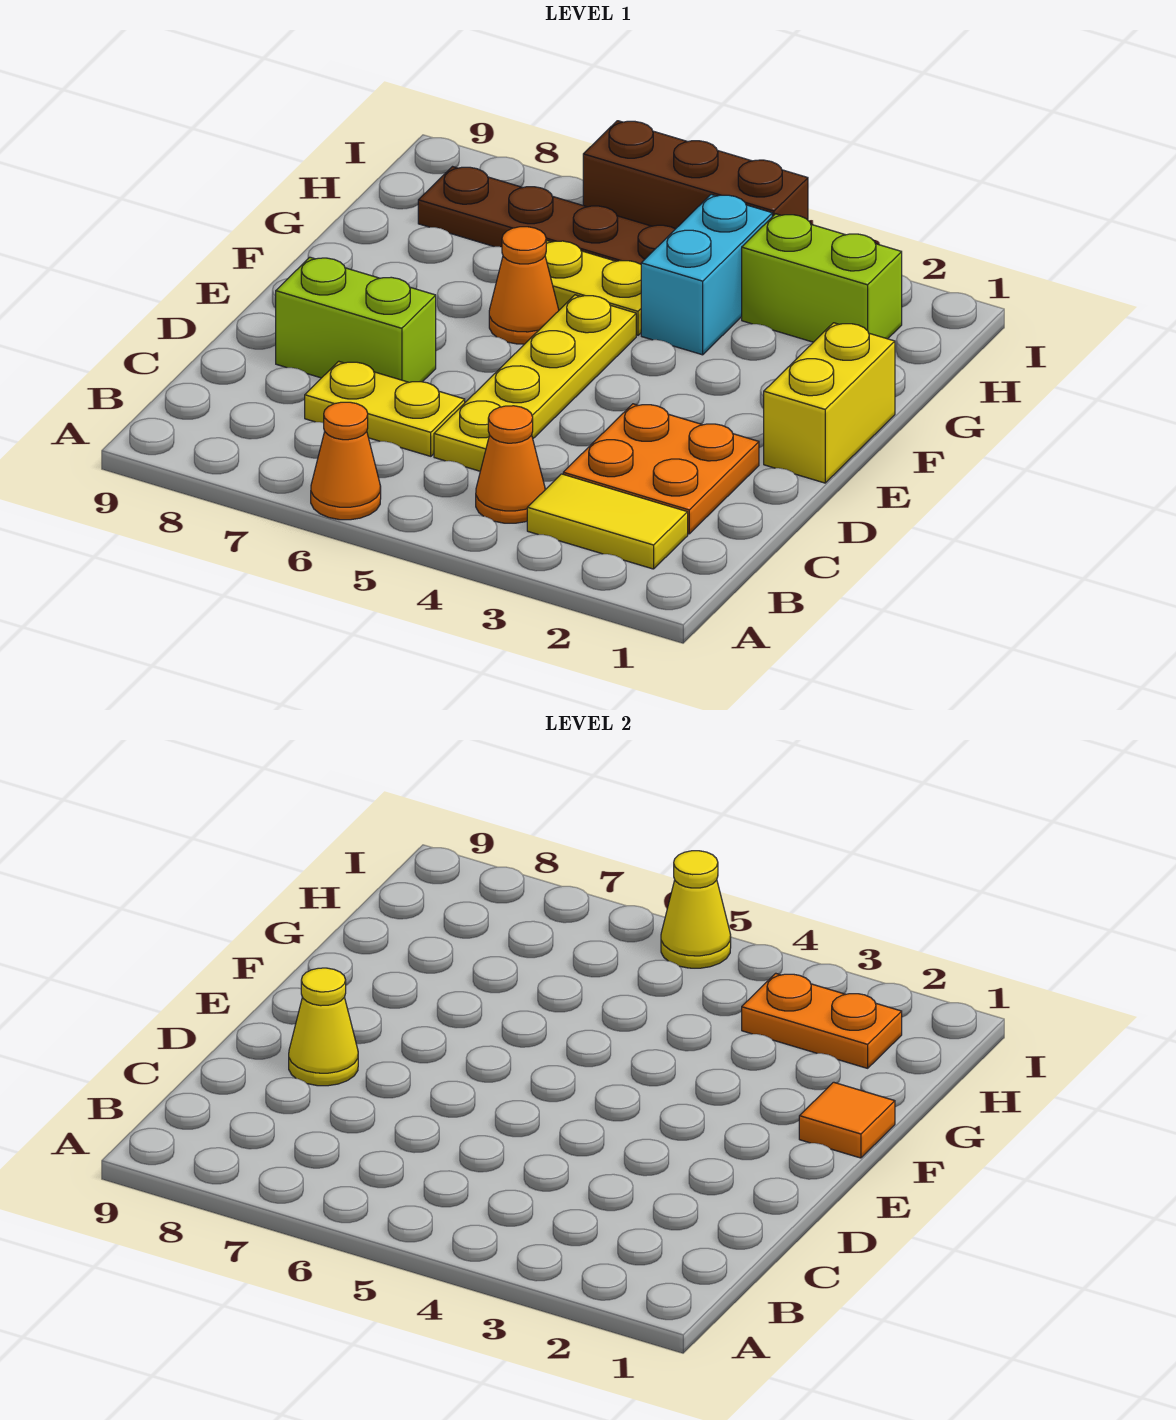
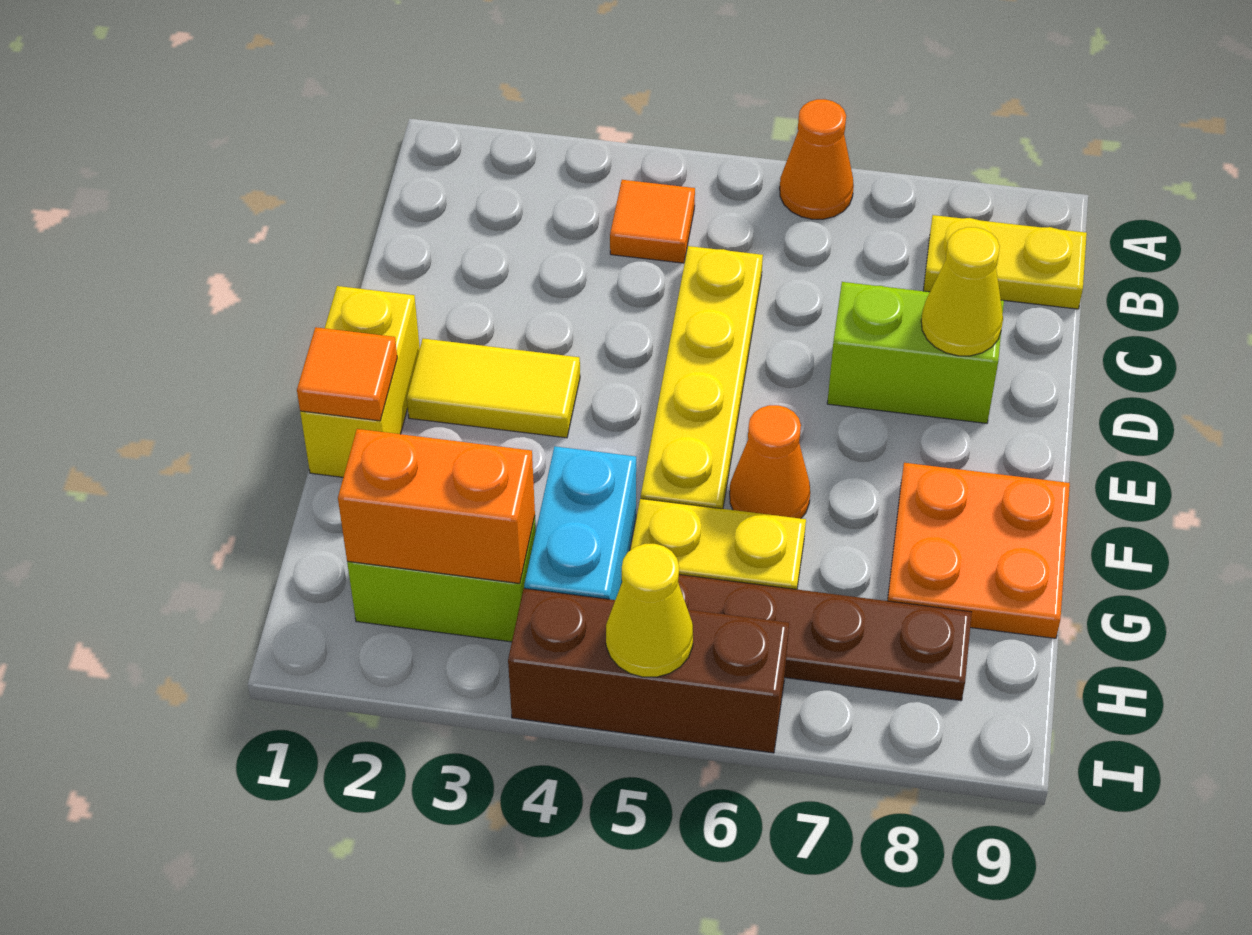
yellow 1x2 tile [527,474,688,569] -> yellow 1x2 tile moved to [407,339,580,438]
orange 1x1 cone [476,406,545,523] -> orange 1x1 tile [610,180,695,263]
orange 2x2 plate [563,404,759,534] -> orange 2x2 plate moved to [888,463,1070,638]
yellow 1x2 plate [305,361,465,456] -> yellow 1x2 plate moved to [923,215,1087,309]
orange 1x2 plate [742,973,902,1068] -> orange 1x2 brick [338,429,535,584]

